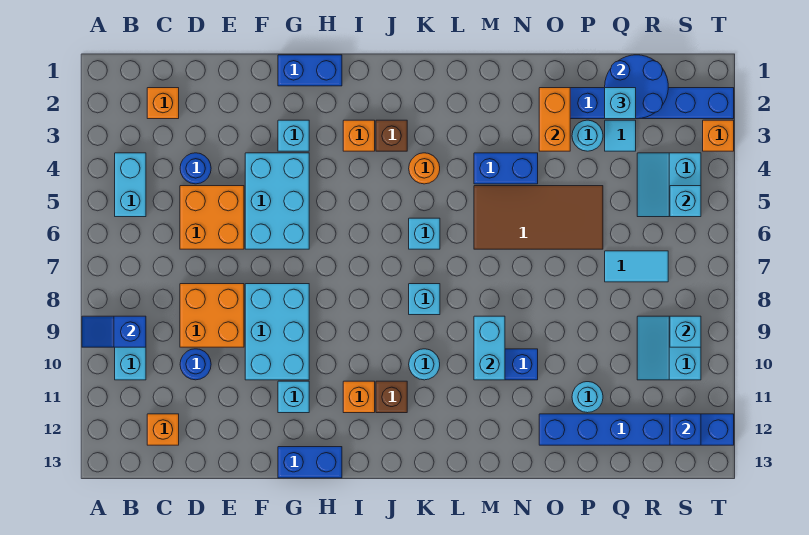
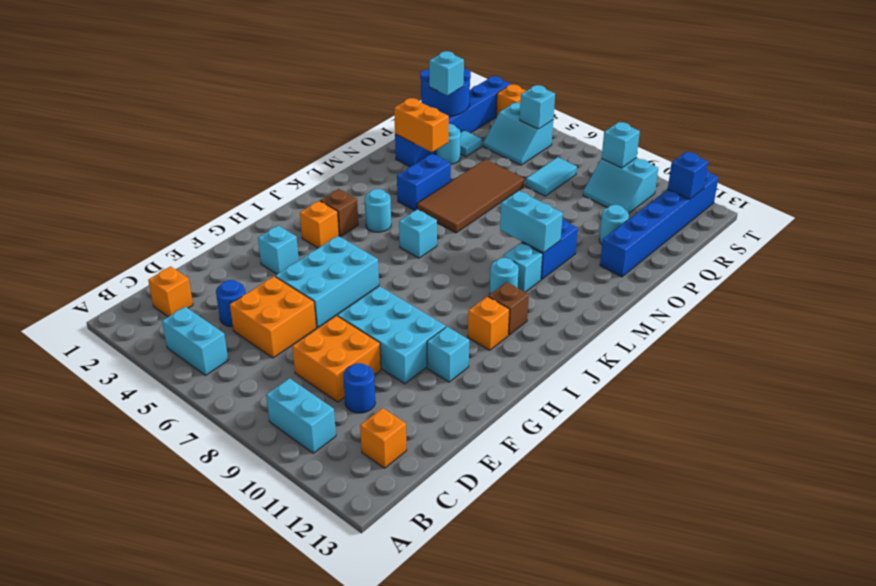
blue 1x2 slope [82,316,146,347] -> none
cyan 2x3 brick [245,153,309,249] -> cyan 2x3 brick turned to [275,236,379,327]
blue 1x2 brick [278,55,342,86] -> none
blue 1x2 brick [278,447,342,478] -> none
orange 1x1 round brick [409,153,440,184] -> cyan 1x1 round brick [365,189,391,232]
cyan 1x1 brick [409,284,440,315] -> cyan 1x1 brick moved to [504,243,543,292]

